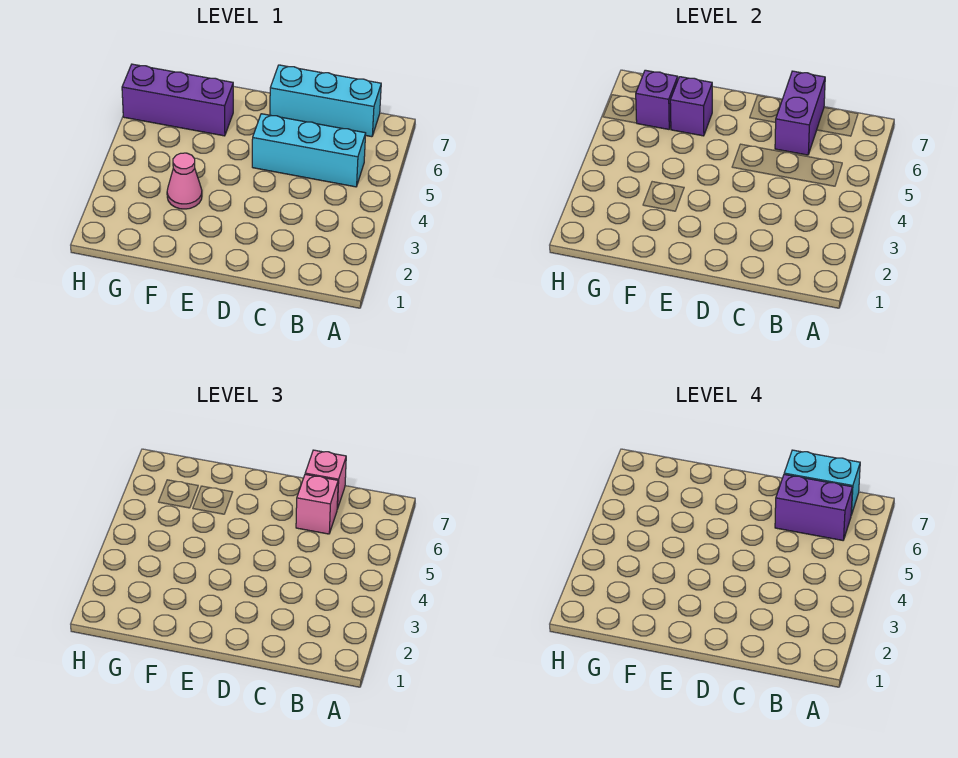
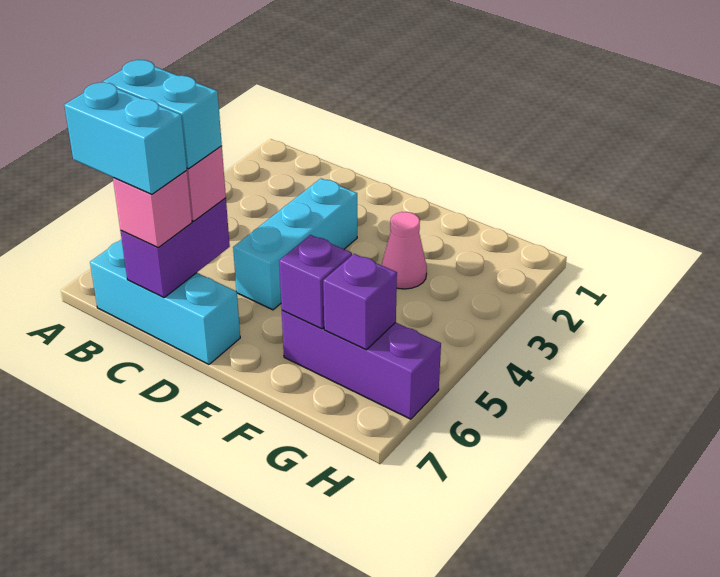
cyan 1x3 brick [252,114,366,187] -> cyan 1x3 brick turned to [233,179,357,310]
purple 1x2 brick [775,474,853,540] -> cyan 1x2 brick [103,60,222,169]

